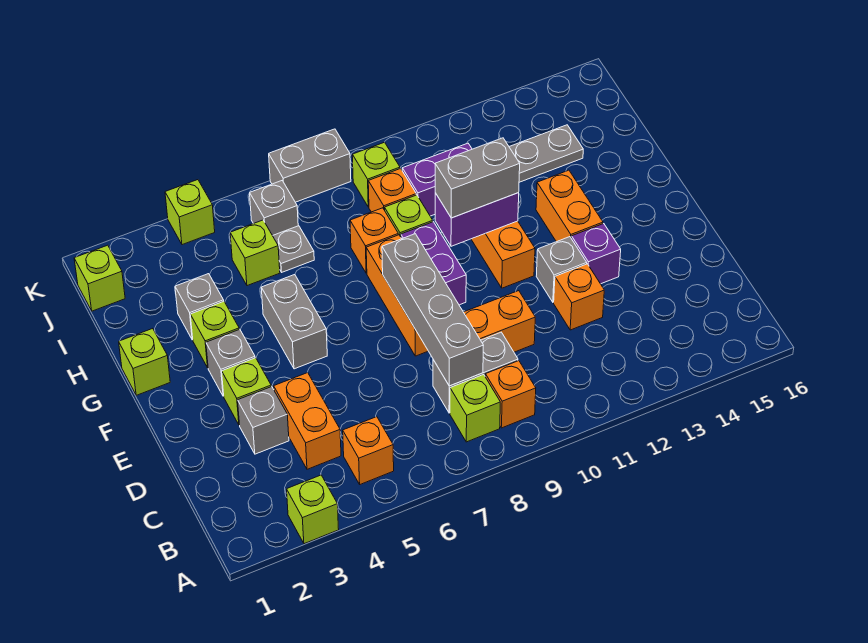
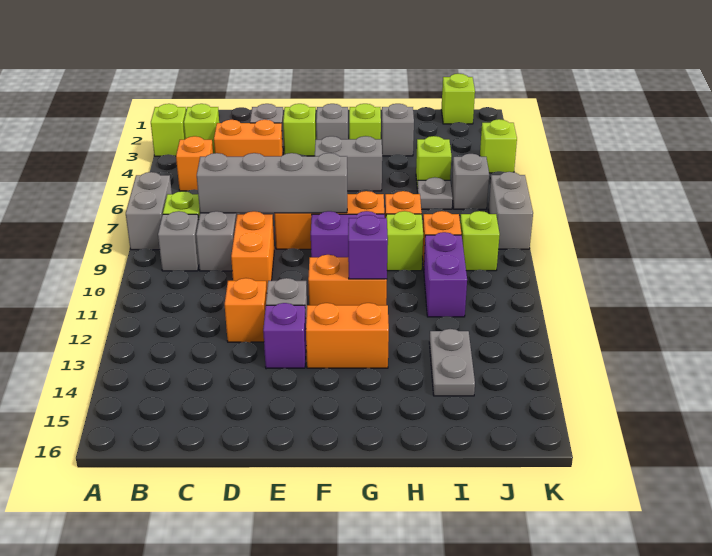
orange 1x1 brick [485,361,536,428] -> grey 1x1 brick [158,211,199,271]
lime 1x1 brick [119,328,170,395] -> lime 1x1 brick moved to [184,104,219,153]
purple 1x2 brick [435,193,519,246] -> purple 1x1 brick [348,215,388,279]
grey 1x2 brick [435,138,520,218] -> grey 1x2 brick moved to [126,172,172,250]

